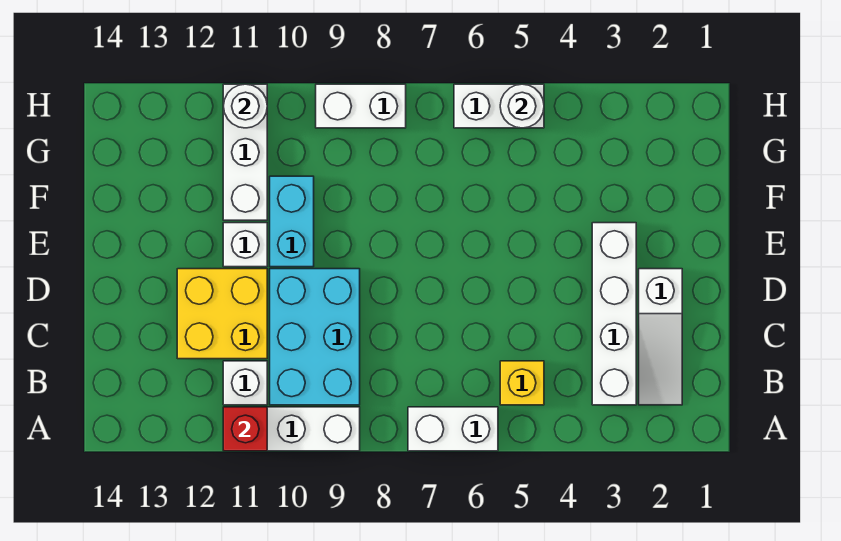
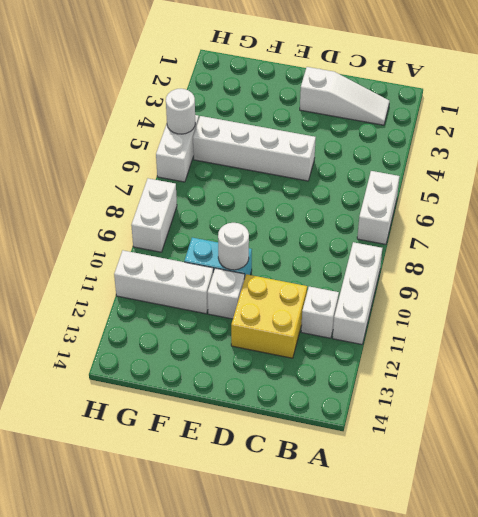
red 1x1 brick [223,407,267,451] -> none
white 1x4 brick [592,223,636,405] -> white 1x4 brick moved to [193,116,316,181]
yellow 1x1 brick [500,361,544,405] -> none
cyan 2x3 brick [270,269,360,405] -> none
white 1x1 round brick [223,84,267,128] -> white 1x1 round brick moved to [218,223,249,270]

